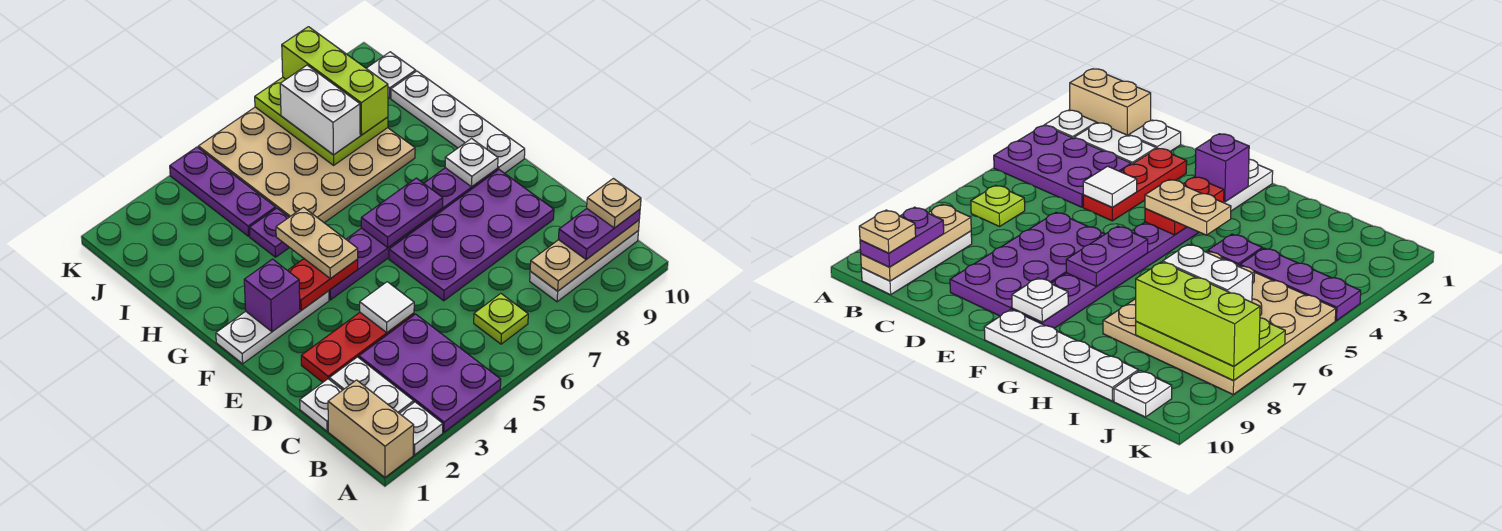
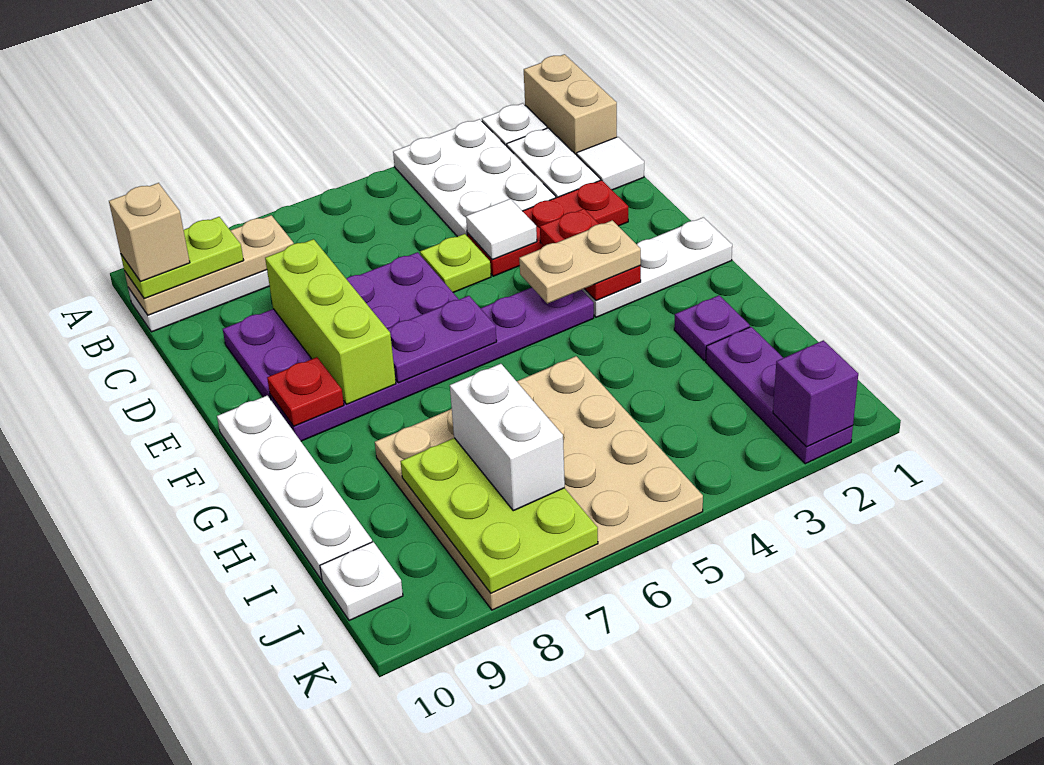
purple 2x3 plate [359,314,501,432] -> white 2x3 plate [393,119,556,237]
lime 1x1 plate [474,294,528,344] -> lime 1x1 plate moved to [420,234,491,292]
purple 1x2 plate [558,209,640,259] -> lime 1x2 plate [121,217,244,299]
tan 1x1 plate [587,178,641,228] -> tan 1x1 brick [109,183,190,282]
white 1x1 plate [300,379,342,431] -> white 1x1 tile [577,137,644,190]
purple 1x1 brick [244,259,300,332] -> purple 1x1 brick moved to [773,340,858,447]
red 1x2 plate [287,259,358,310] -> red 1x2 plate turned to [540,209,641,301]
tan 1x2 plate [276,207,358,279] -> tan 1x2 plate turned to [519,220,641,304]
white 1x1 plate [445,139,498,187] -> red 1x1 plate [267,357,344,426]
purple 1x1 plate [250,208,290,257] -> purple 1x1 plate moved to [674,295,750,361]
purple 1x3 plate [170,147,276,236] -> purple 1x3 plate moved to [706,327,853,464]
lime 1x3 brick [282,27,388,135] -> lime 1x3 brick moved to [265,239,396,404]

